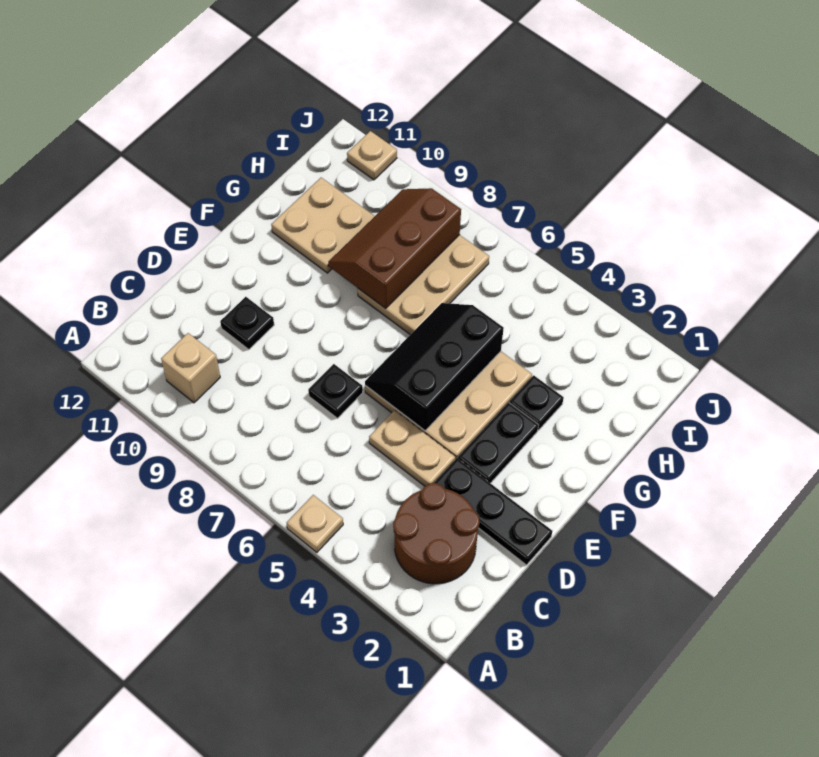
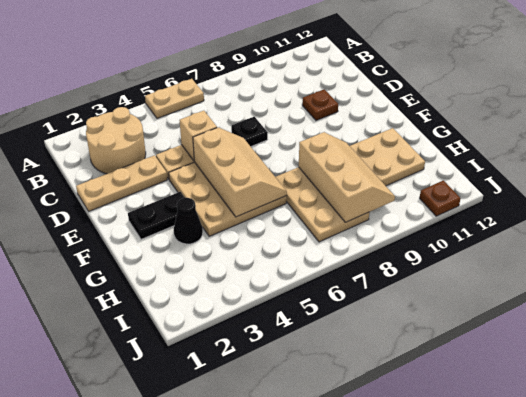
tan 1x1 plate [287,495,343,552] -> tan 1x2 plate [145,79,204,118]
brown 2x2 round brick [393,483,480,584] -> tan 2x2 round brick [86,107,146,174]
tan 1x1 brick [161,333,220,403] -> tan 1x1 brick moved to [180,111,217,161]
black 1x3 plate [434,458,552,565] -> tan 1x3 plate [76,155,167,211]
black 1x1 plate [220,297,274,350] -> brown 1x1 plate [302,89,338,120]
black 1x2 plate [458,402,539,483] -> black 1x2 plate turned to [128,192,185,239]
black 2x3 slope [365,303,504,431] -> tan 2x3 slope [193,128,287,217]
black 1x1 plate [510,375,564,430] -> black 1x1 cone [174,198,203,244]
brown 2x3 slope [328,188,461,309] -> tan 2x3 slope [299,132,395,222]
tan 1x1 plate [347,131,397,180] -> brown 1x1 plate [420,180,460,216]

